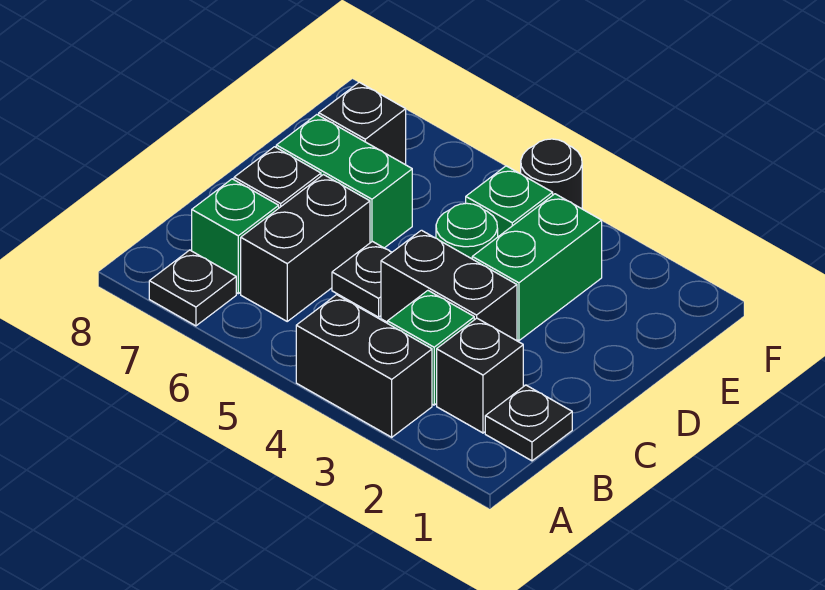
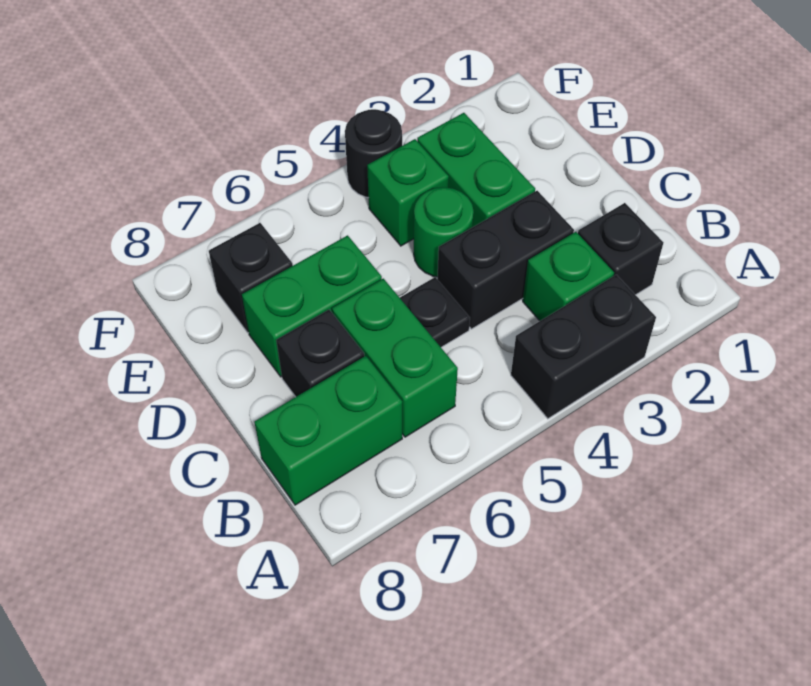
black 1x1 plate [149,250,236,326] -> none
black 1x1 plate [485,385,572,461] -> none
black 1x2 brick [241,175,370,321] -> green 1x2 brick [332,279,458,437]
green 1x1 brick [192,179,279,294] -> green 1x2 brick [254,356,402,505]

